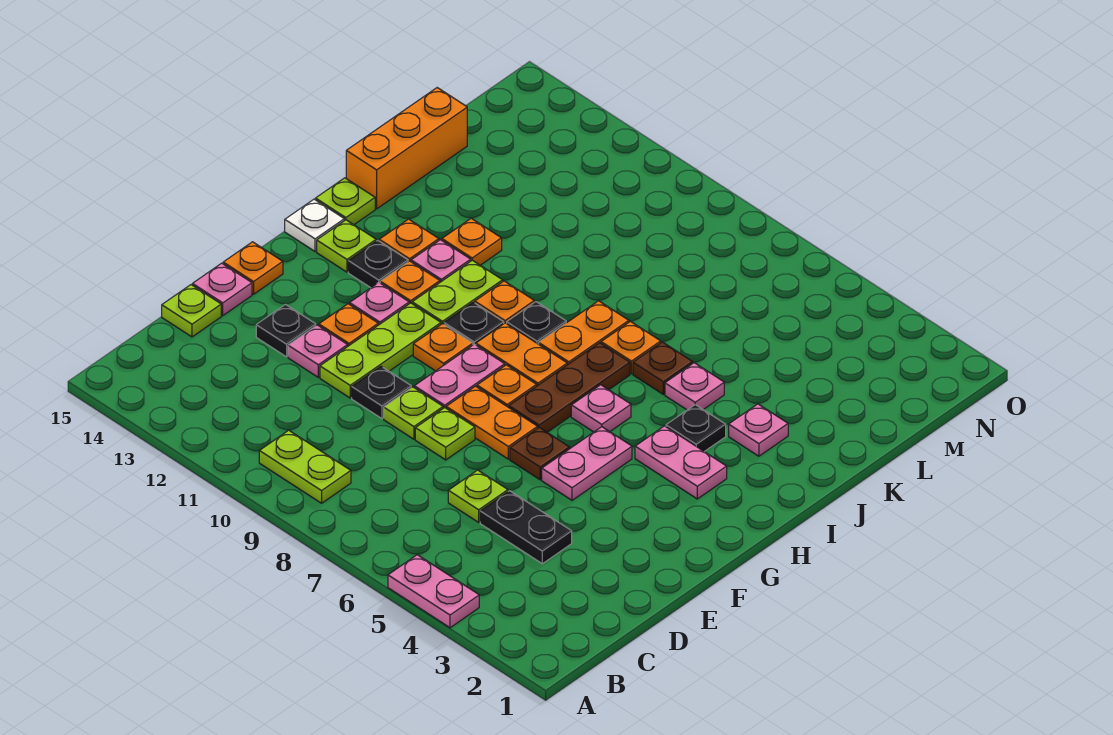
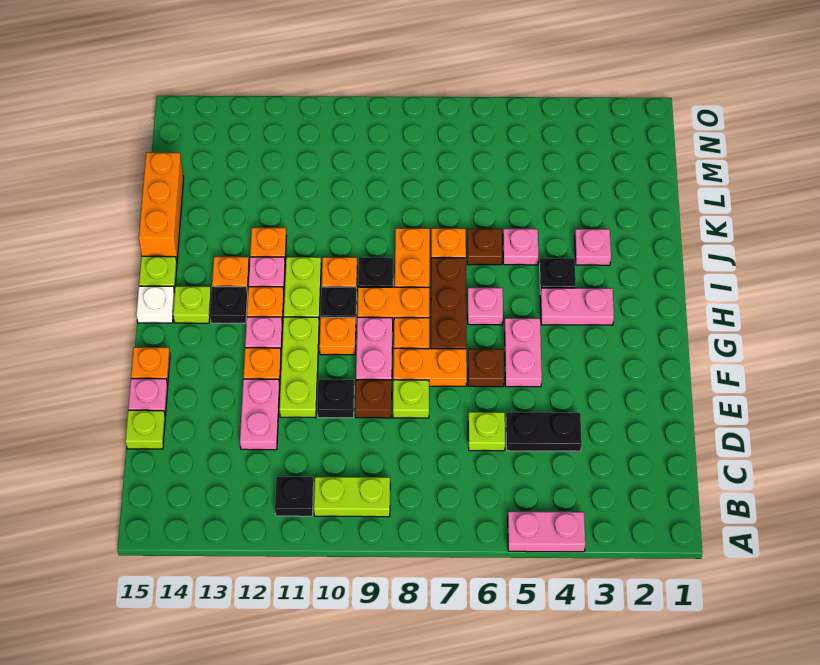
lime 1x1 plate [384,387,443,439] -> brown 1x1 plate [355,380,392,418]
pink 1x1 plate [288,325,348,377] -> pink 1x2 plate [240,379,280,450]
black 1x1 plate [256,305,316,357] -> black 1x1 plate moved to [275,477,314,516]

